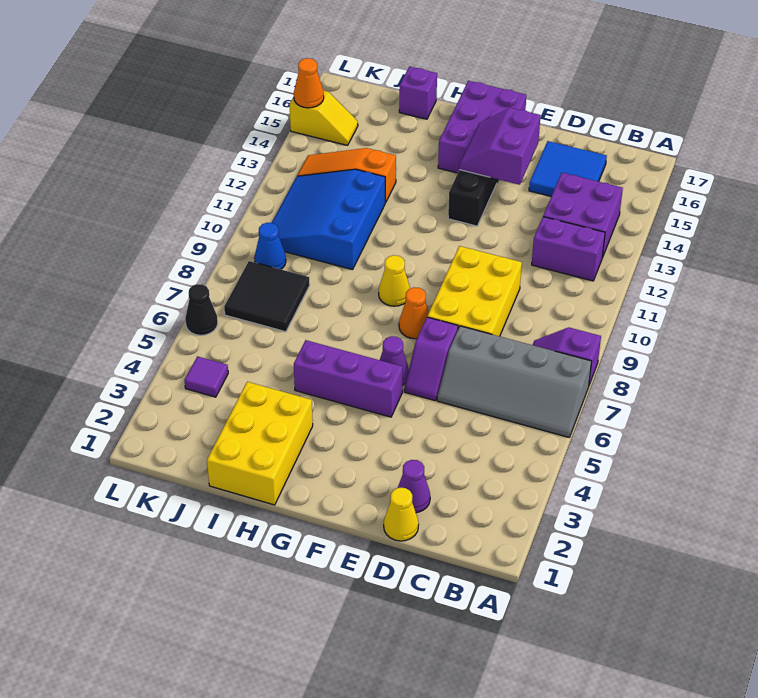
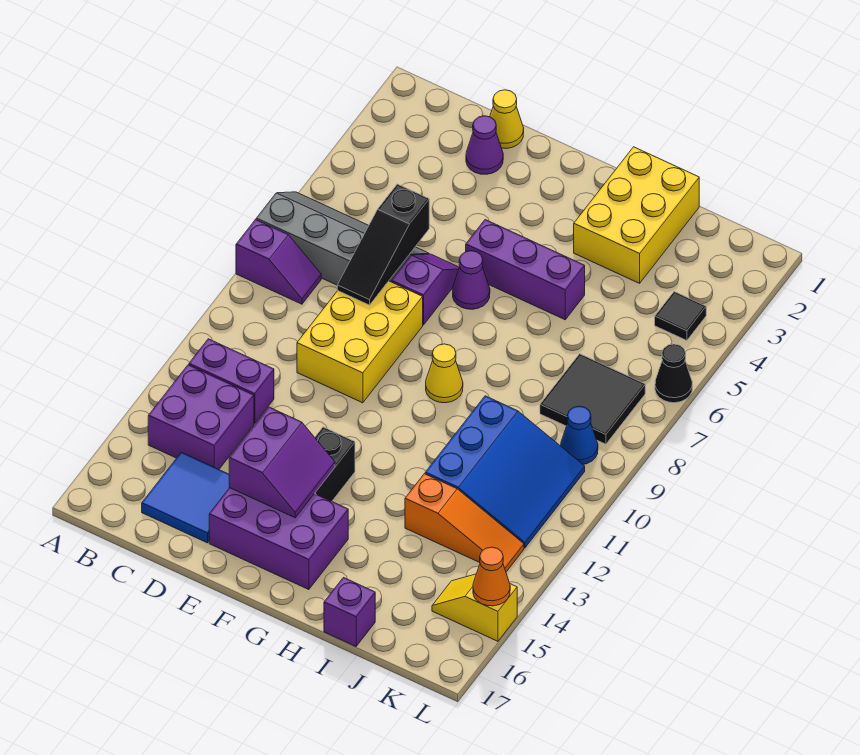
none -> black 1x3 slope [337,184,429,305]
orange 1x1 cone [399,287,429,339] -> none
purple 2x3 brick [438,81,526,182] -> purple 2x3 brick turned to [209,488,348,590]
purple 1x1 tile [184,356,228,397] -> black 1x1 tile [655,292,706,340]

